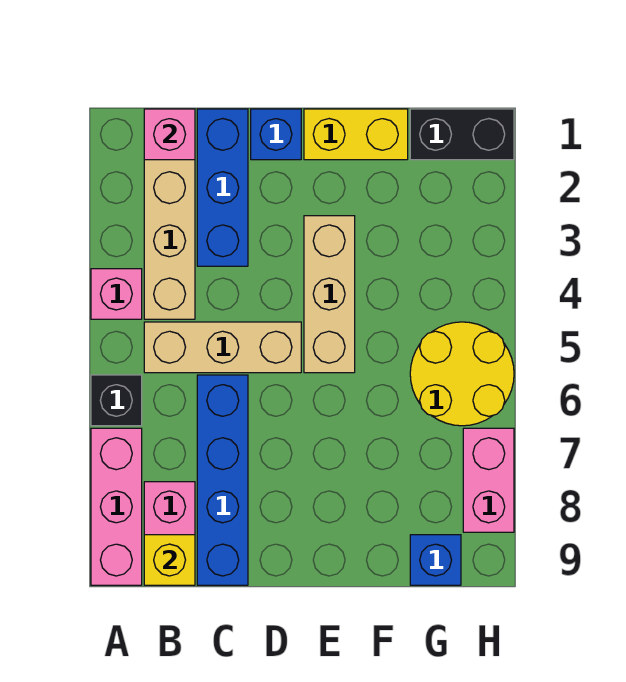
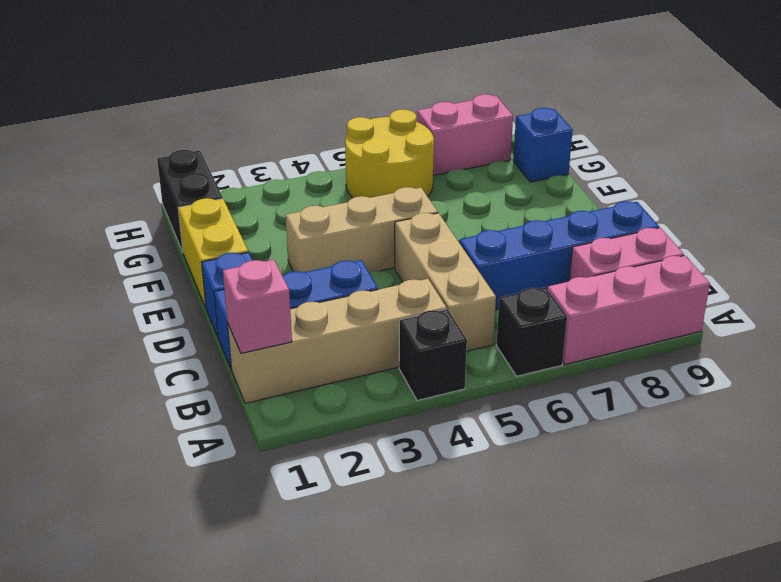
pink 1x1 brick [91,269,142,319] -> black 1x1 brick [399,309,467,401]
yellow 1x1 brick [144,535,195,585] -> none

